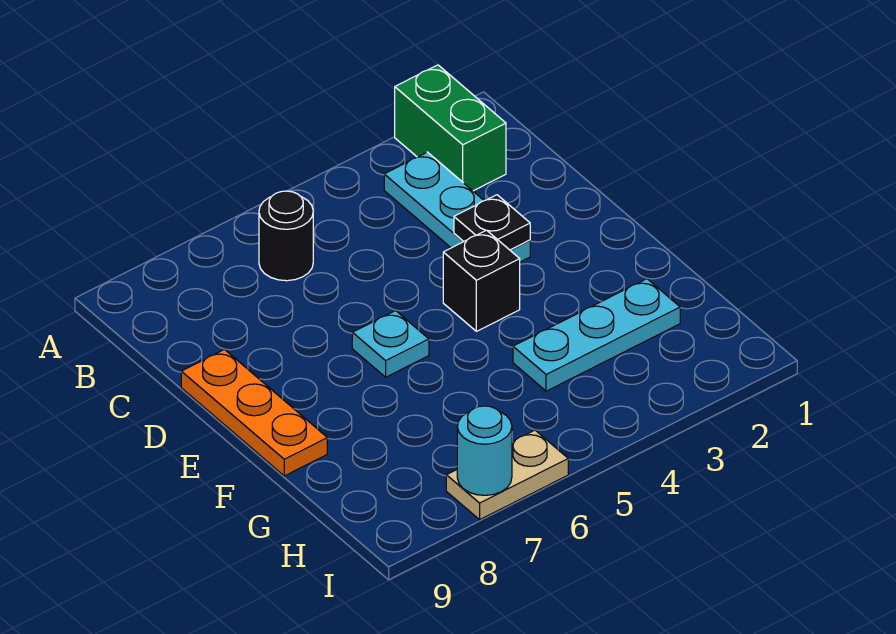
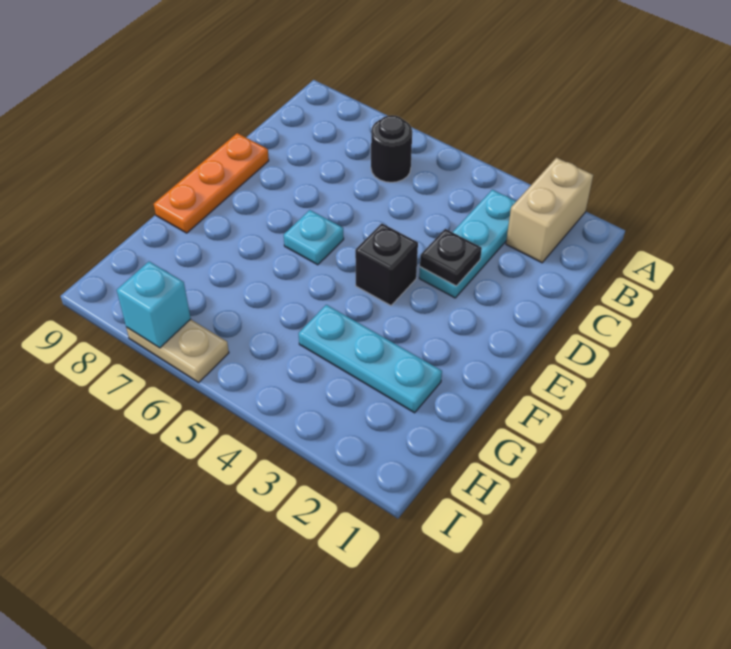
green 1x2 brick [395,65,506,191] -> tan 1x2 brick [506,158,593,263]
cyan 1x1 round brick [457,406,512,495] -> cyan 1x1 brick [117,262,191,348]

